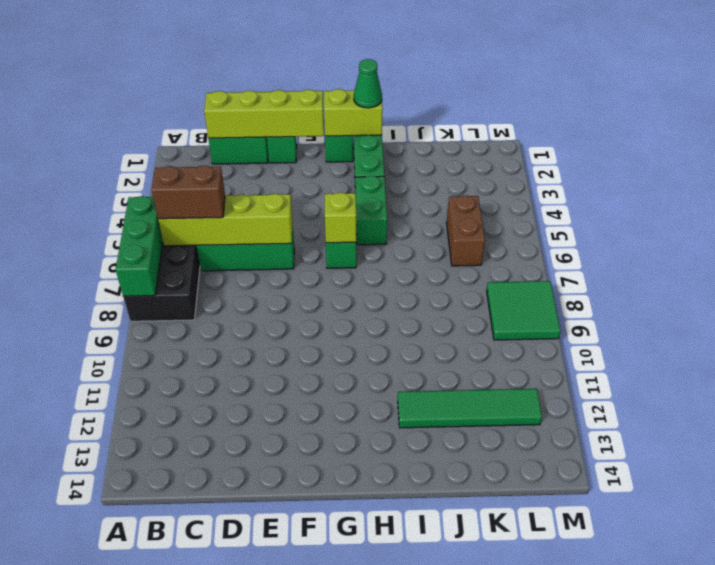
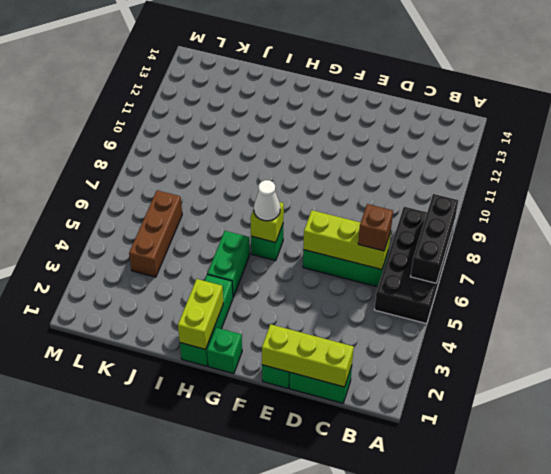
green 1x3 brick [116,196,163,296] -> black 1x3 brick [411,194,458,283]
lime 1x4 brick [158,194,292,246] -> lime 1x3 brick [303,210,391,270]
brown 1x2 brick [152,166,225,219] -> brown 1x1 brick [358,204,393,251]
lime 1x4 brick [204,90,324,138] -> lime 1x3 brick [262,324,354,387]
lime 1x2 brick [324,89,383,136] -> lime 1x2 brick turned to [178,279,223,349]
none -> white 1x1 cone [254,180,280,221]
green 1x1 cone [354,59,382,108] -> none
green 1x4 tile [398,389,542,428] -> none
brown 1x2 brick [447,195,485,266] -> brown 1x3 brick [129,190,182,277]
green 2x2 tile [487,281,561,340] -> none

